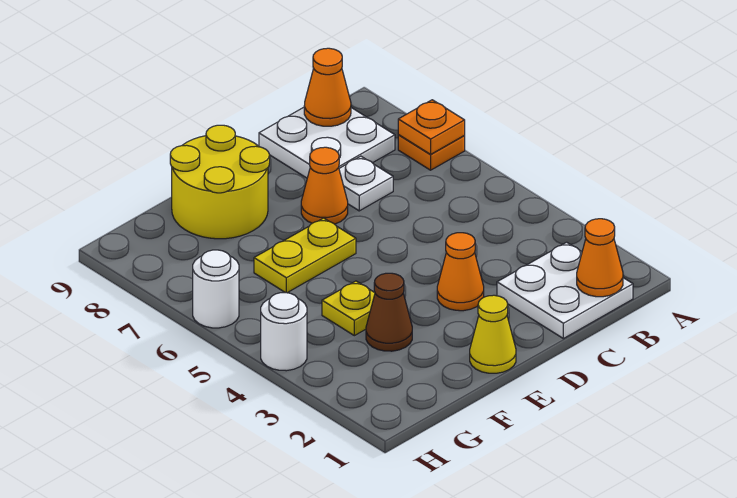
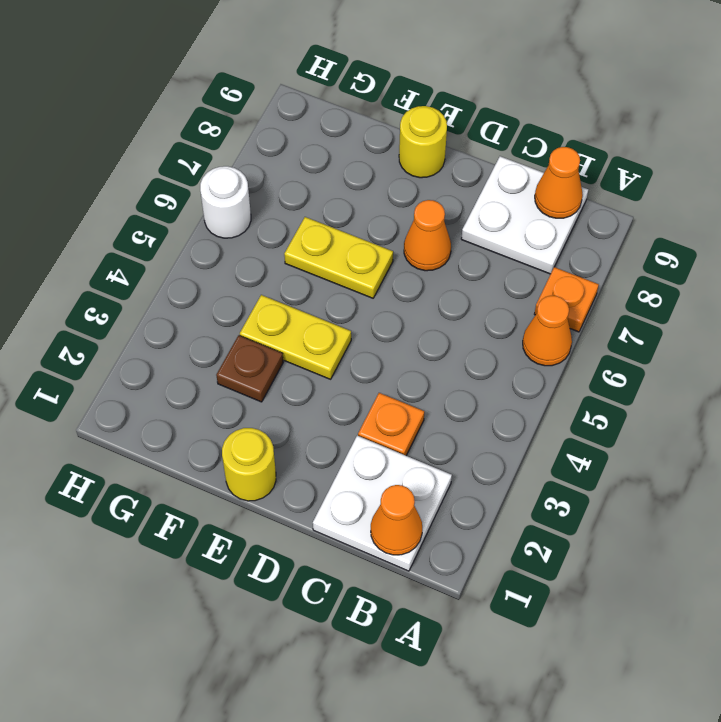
orange 1x1 plate [398,100,465,154] -> orange 1x1 plate moved to [358,393,424,455]
white 1x1 plate [339,156,393,211] -> none
orange 1x1 cone [437,233,484,311] -> orange 1x1 cone moved to [523,296,572,366]
yellow 1x1 cone [470,295,516,373] -> yellow 1x1 round brick [222,428,276,501]
yellow 2x2 round brick [170,125,270,239] -> yellow 1x1 round brick [399,106,447,178]
brown 1x1 cone [366,273,412,351] -> brown 1x1 plate [216,335,283,402]
yellow 1x1 plate [322,281,375,336] -> yellow 1x2 plate [240,295,351,379]
white 1x1 round brick [261,293,307,371] -> none

